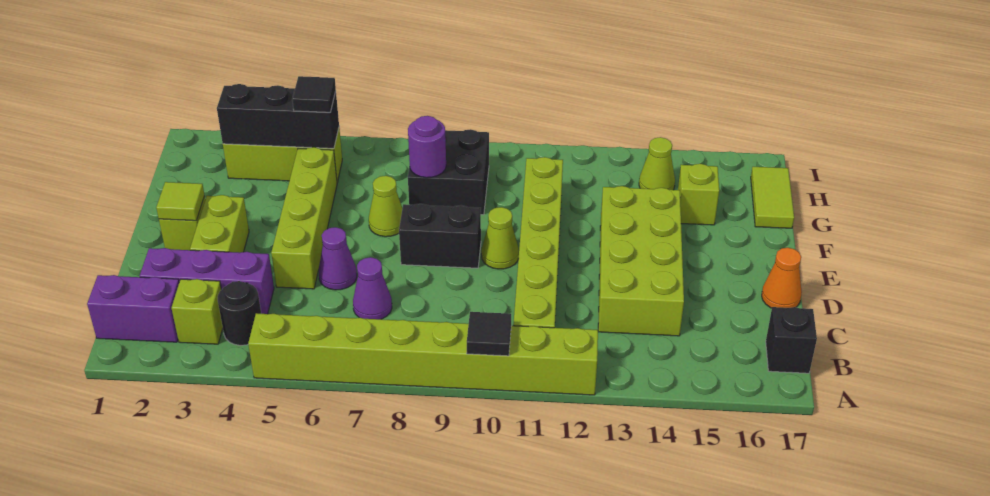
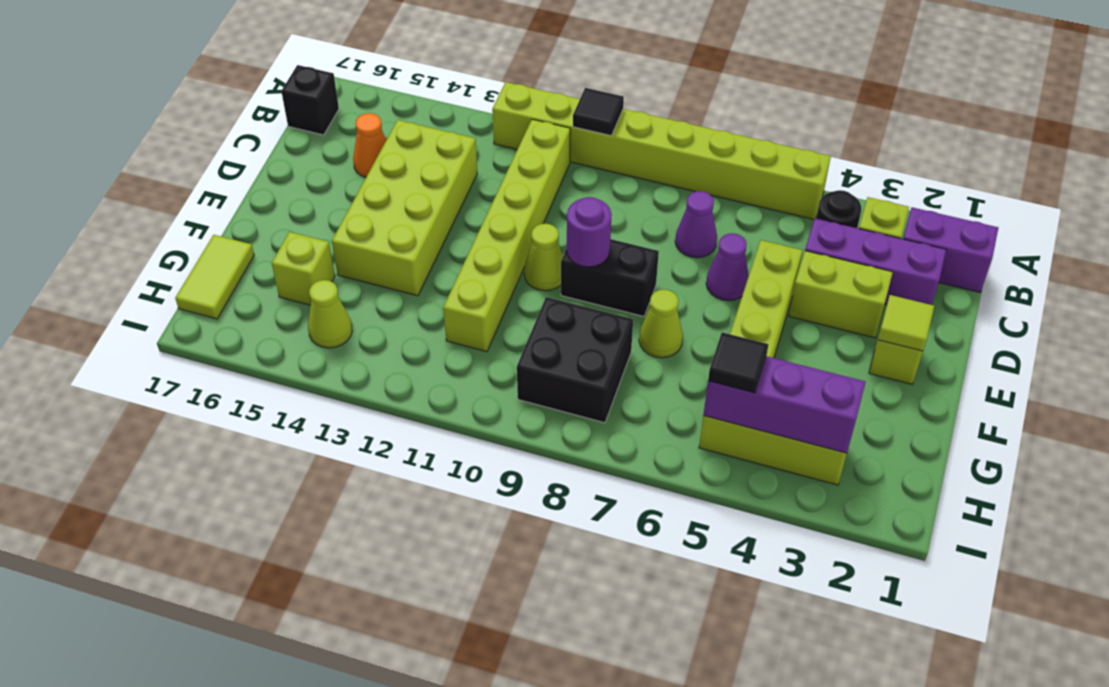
lime 1x2 brick [190,195,249,253] -> lime 1x2 brick turned to [789,251,893,338]
orange 1x1 cone [762,248,802,308] -> orange 1x1 cone moved to [353,113,386,177]
purple 1x1 round brick [408,116,446,178] -> purple 1x1 round brick moved to [567,197,612,267]
black 1x3 brick [217,84,339,148] -> purple 1x3 brick [703,356,866,453]

